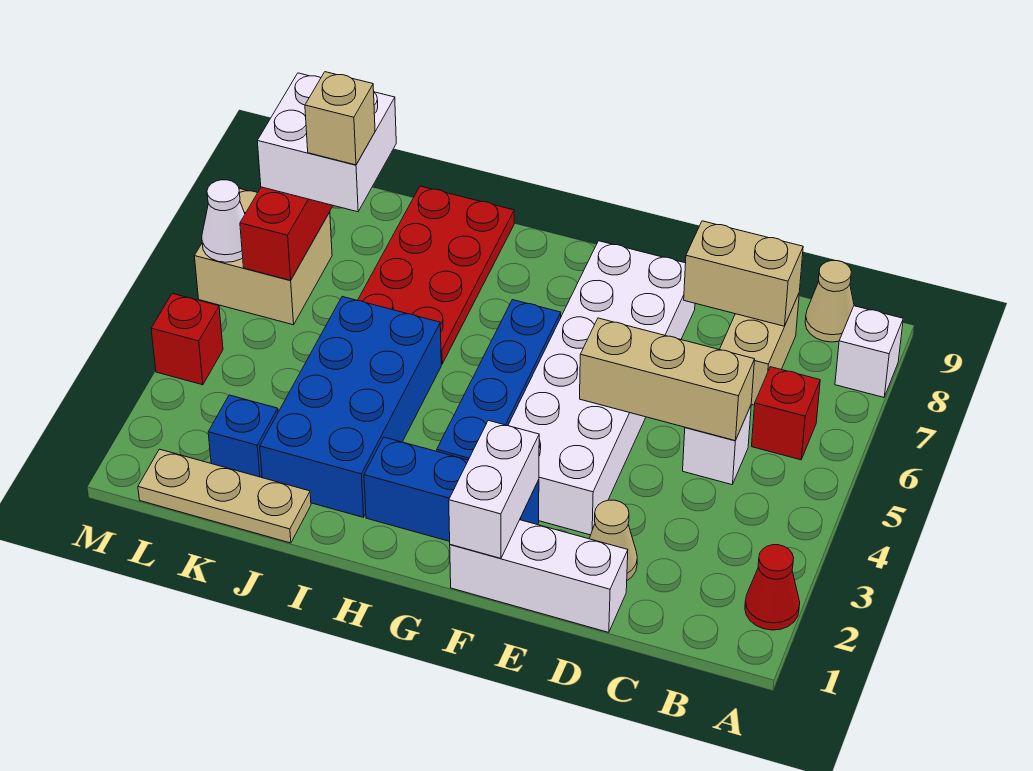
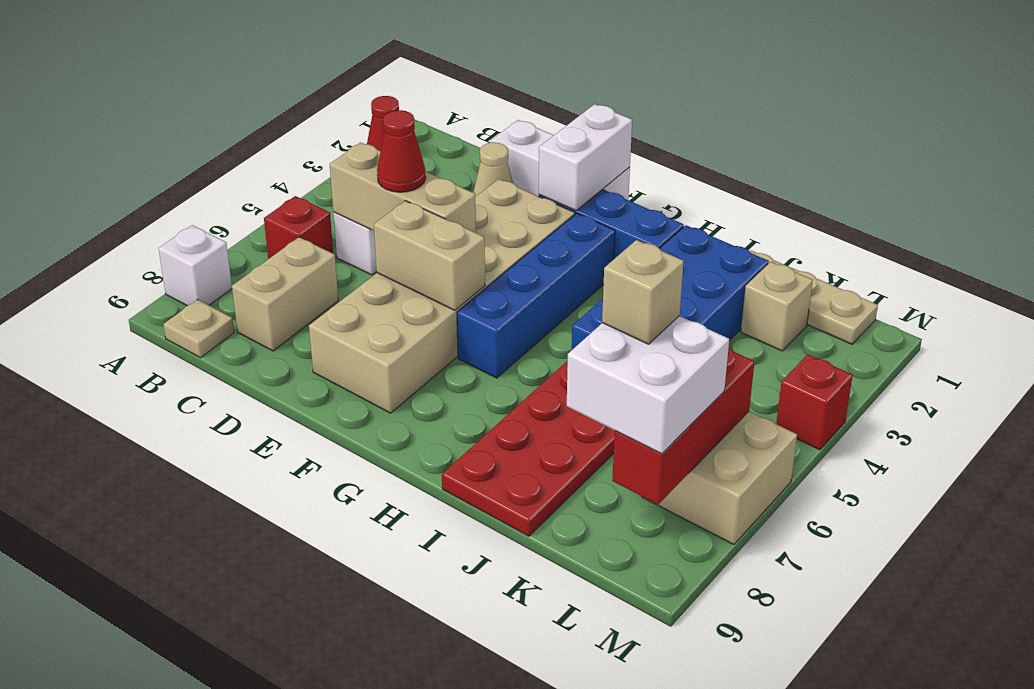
tan 1x1 cone [805,261,854,342] -> tan 1x1 plate [163,299,234,358]
tan 1x2 brick [684,221,803,326] -> tan 1x2 brick moved to [374,201,485,310]
none -> red 1x1 cone [377,110,426,192]
white 2x6 brick [508,241,695,535] -> tan 2x6 brick [309,179,575,413]
blue 1x1 brick [208,395,278,478] -> tan 1x1 brick [741,262,813,351]
white 1x1 cone [202,180,245,262] -> none

